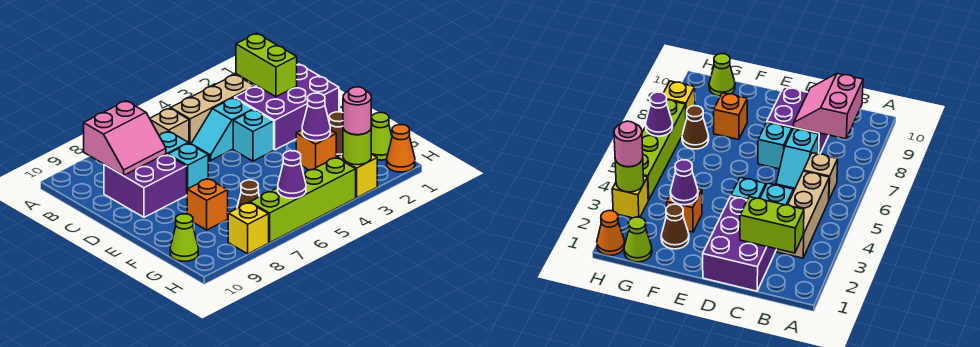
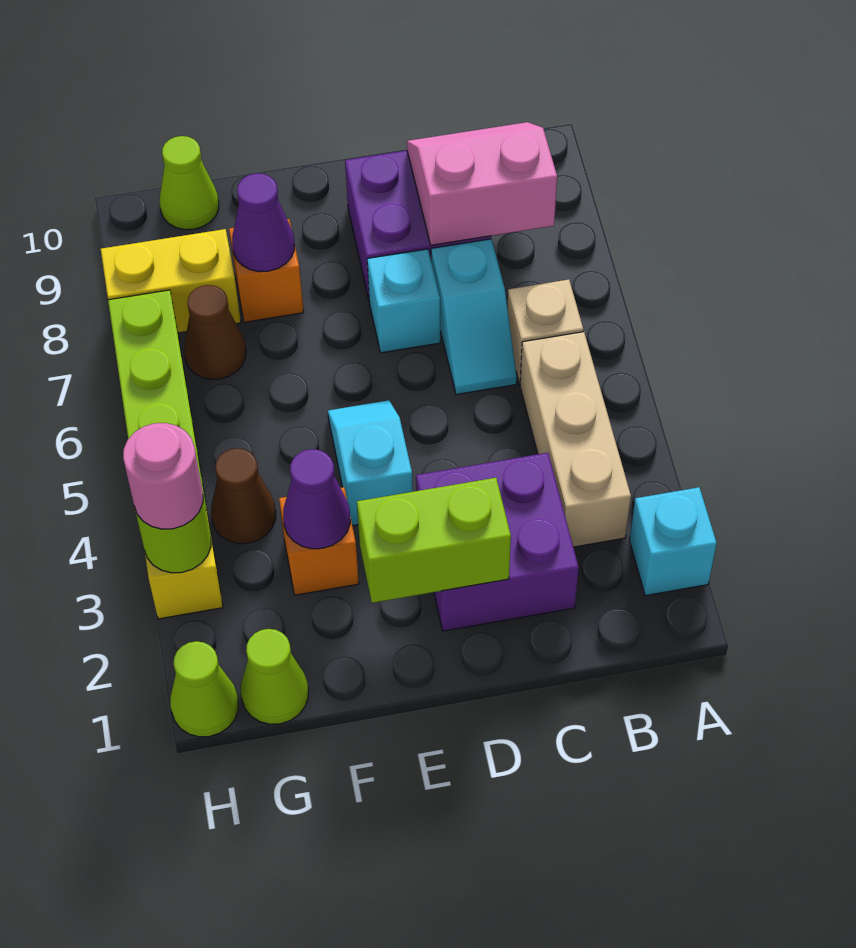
lime 1x2 brick [236,33,297,97] -> lime 1x2 brick moved to [357,478,511,603]
pink 2x2 slope [84,101,166,175] -> pink 2x2 slope turned to [407,122,557,245]
purple 2x3 brick [235,64,339,150] -> purple 2x2 brick [416,453,579,631]
cyan 1x2 slope [191,98,253,160] -> cyan 1x2 slope moved to [328,400,413,526]
cyan 1x1 brick [233,110,274,161] -> cyan 1x1 brick moved to [630,487,717,596]
brown 1x1 cone [329,112,343,158] -> brown 1x1 cone moved to [211,448,276,544]
orange 1x1 cone [387,125,415,172] -> lime 1x1 cone [170,641,238,737]
purple 1x1 cone [278,151,306,198] -> purple 1x1 cone moved to [232,173,294,272]
yellow 1x1 brick [228,203,269,254] -> yellow 1x2 brick [101,229,241,333]

